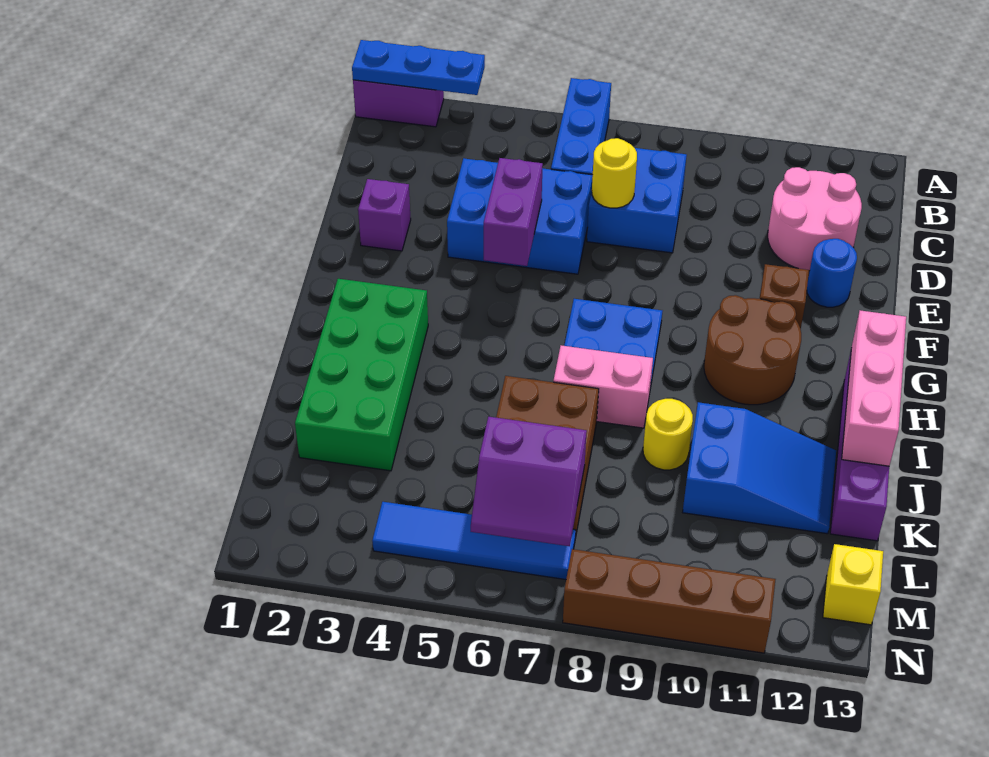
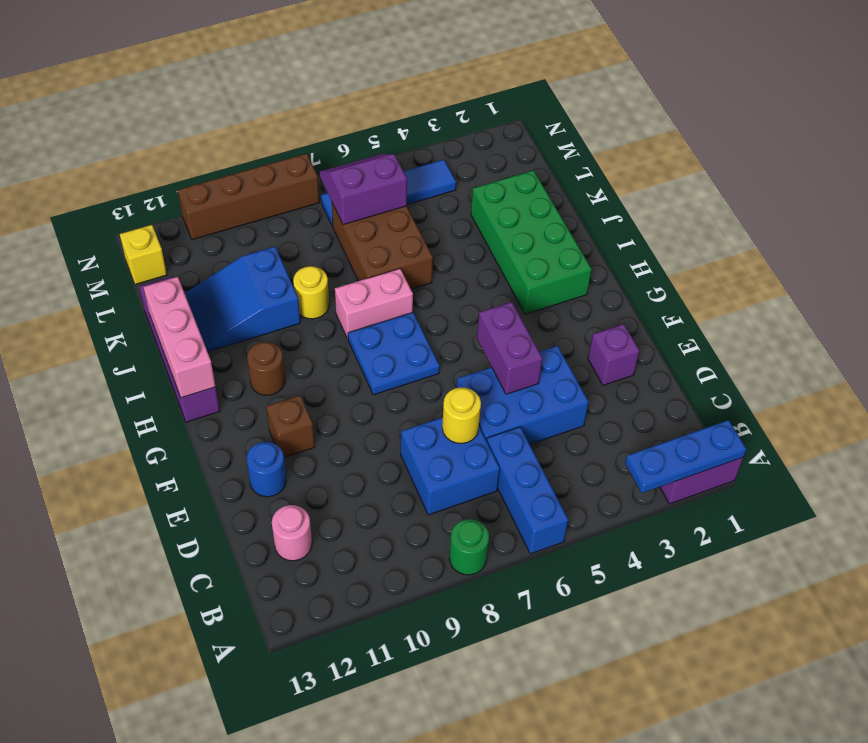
none -> green 1x1 round brick [449,519,489,575]
pink 2x2 round brick [768,167,862,271] -> pink 1x1 round brick [272,505,312,561]
brown 2x2 round brick [704,295,801,405] -> brown 1x1 round brick [247,342,285,395]

